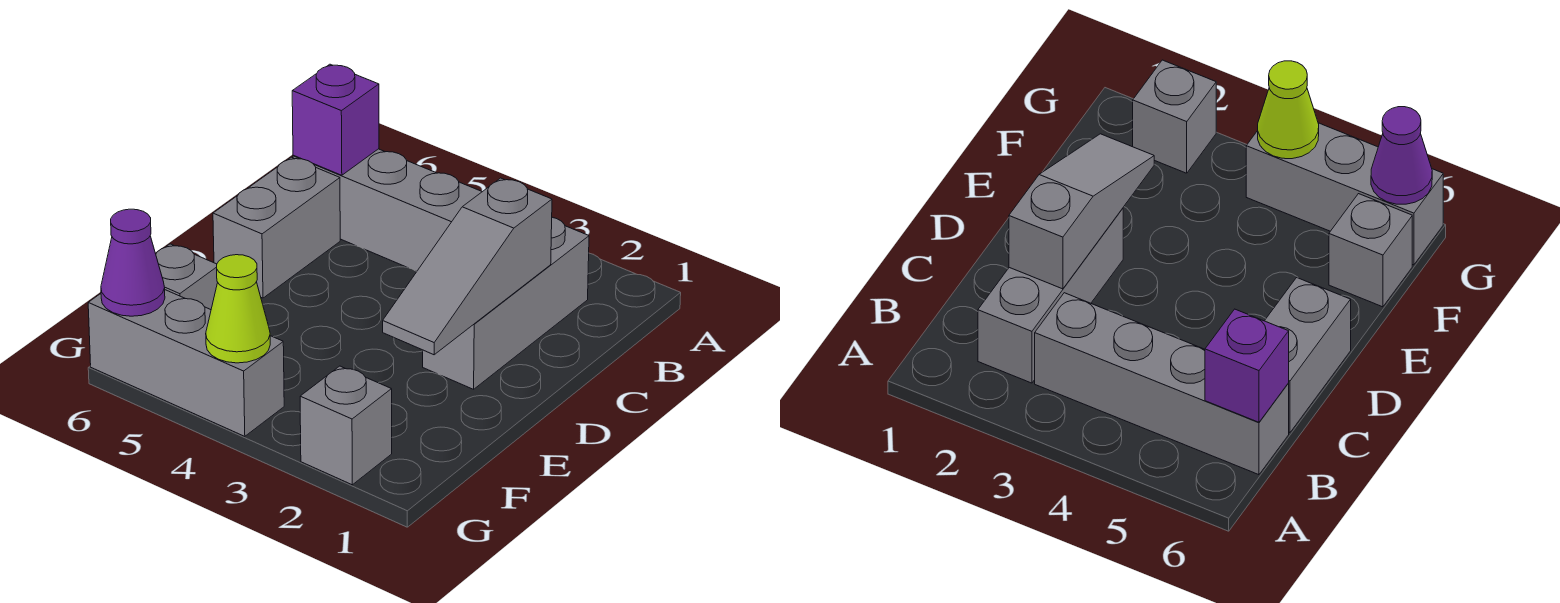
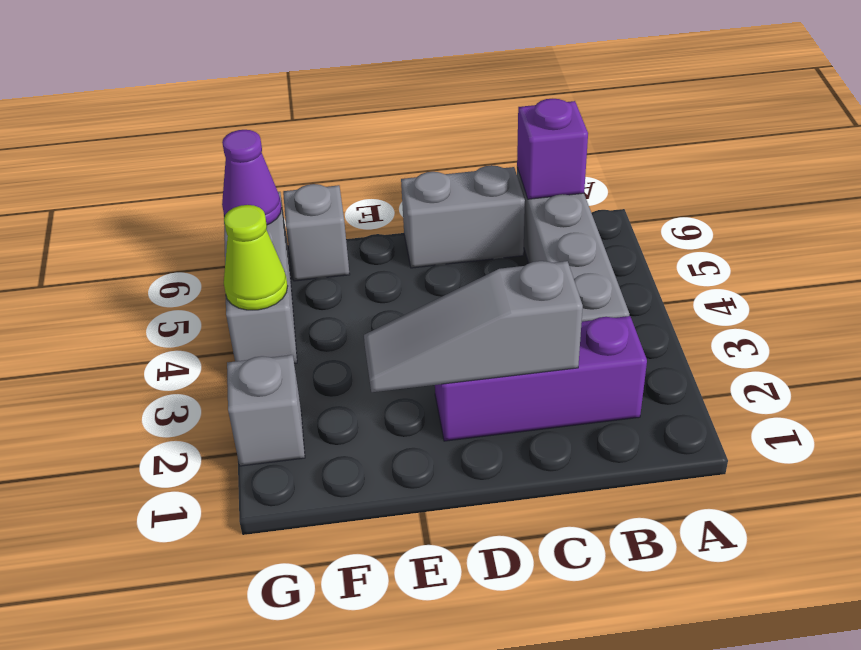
grey 1x3 brick [423,217,589,389] -> purple 1x3 brick [435,316,647,441]

